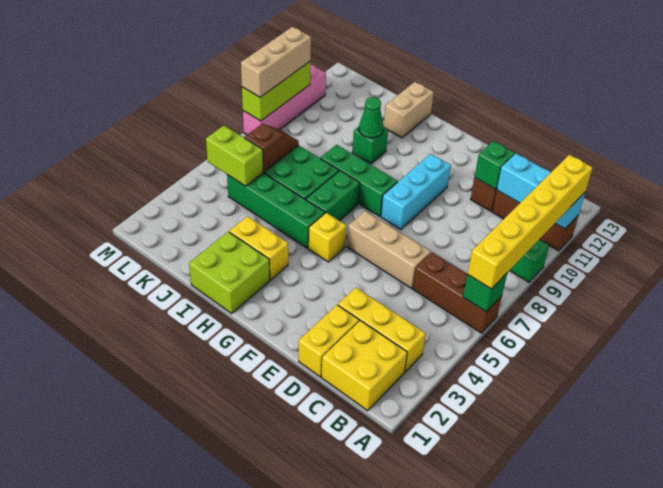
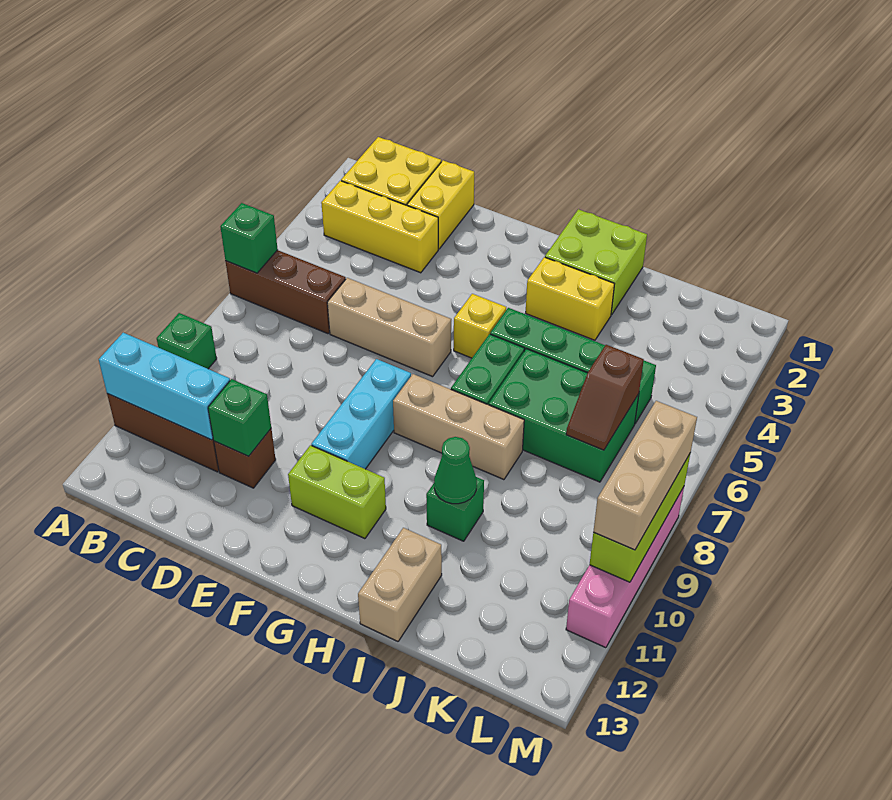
yellow 1x6 brick [467,155,593,289] -> none
green 1x3 brick [320,145,398,216] -> tan 1x3 brick [393,374,524,480]
lime 1x2 brick [206,126,263,186] -> lime 1x2 brick moved to [288,445,386,539]

